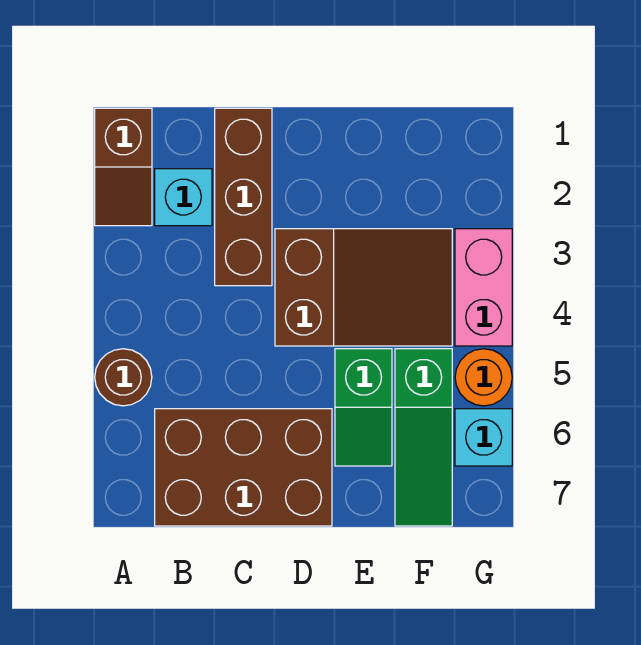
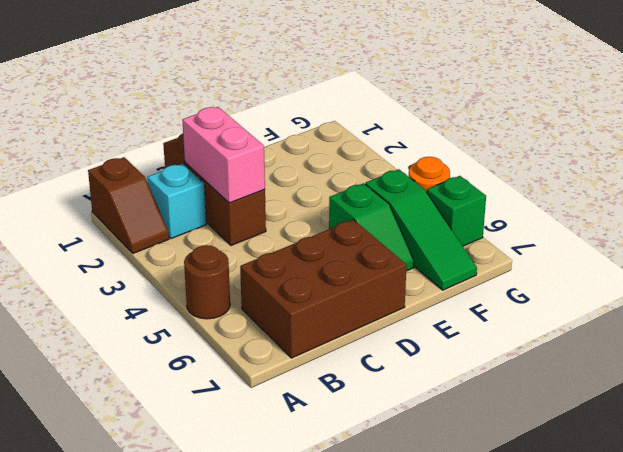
brown 2x3 slope [275,229,452,346] -> none
pink 1x2 brick [455,229,512,346] -> pink 1x2 brick moved to [182,107,265,203]
cyan 1x1 brick [455,409,512,466] -> green 1x1 brick [427,176,486,246]

